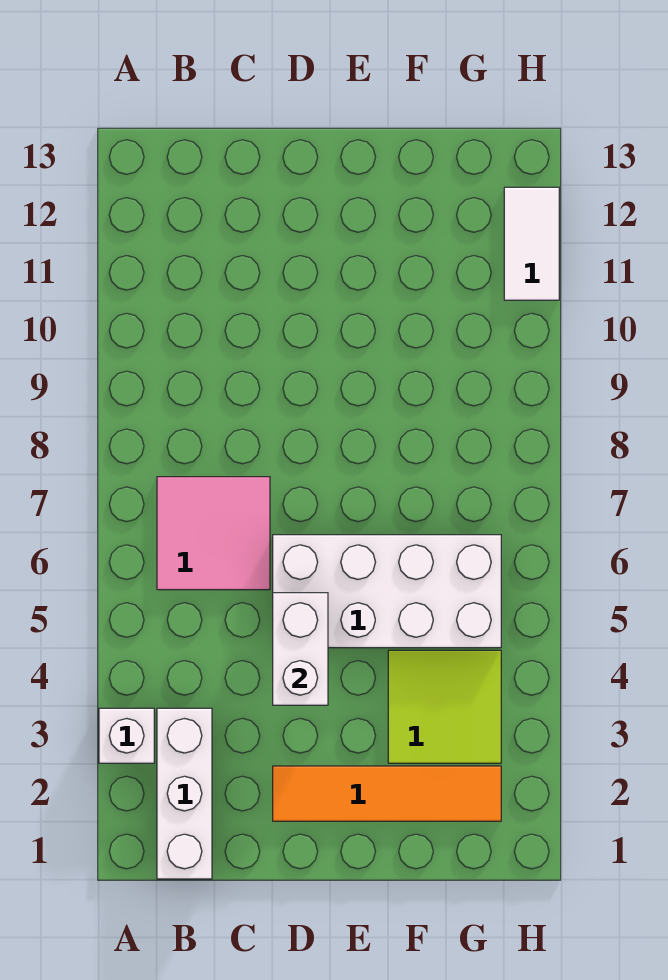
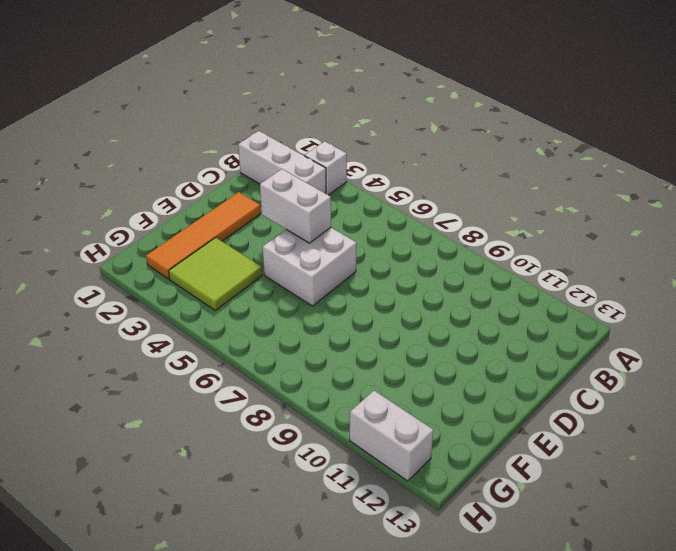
pink 2x2 tile [157,477,270,590] -> none
white 2x4 brick [273,535,501,648] -> white 2x2 brick [263,228,356,306]
white 1x2 tile [504,187,559,300] -> white 1x2 brick [350,391,433,481]

